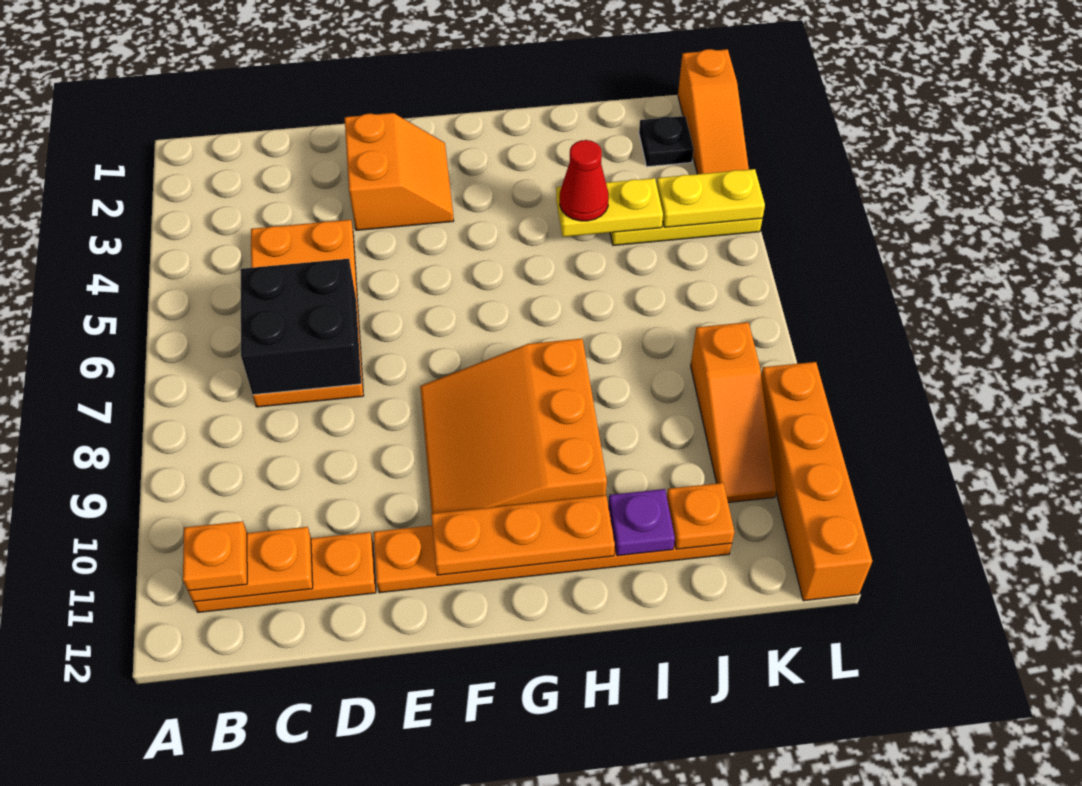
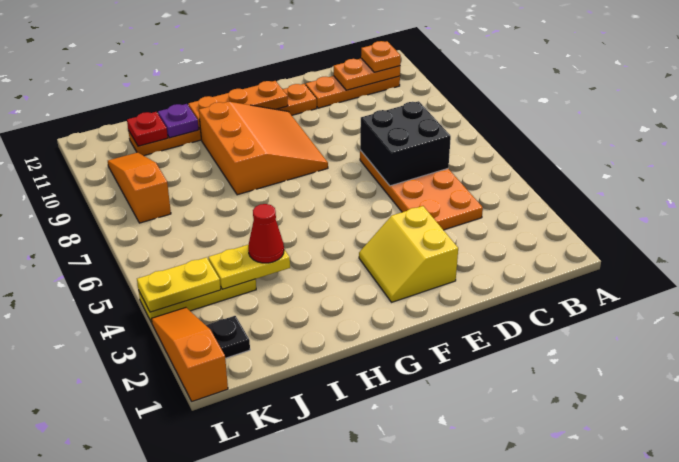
orange 2x2 slope [345,113,454,230] -> yellow 2x2 slope [359,206,458,302]
orange 1x1 plate [667,483,734,549] -> red 1x1 plate [127,112,168,146]
orange 1x4 brick [761,362,872,601] -> none

